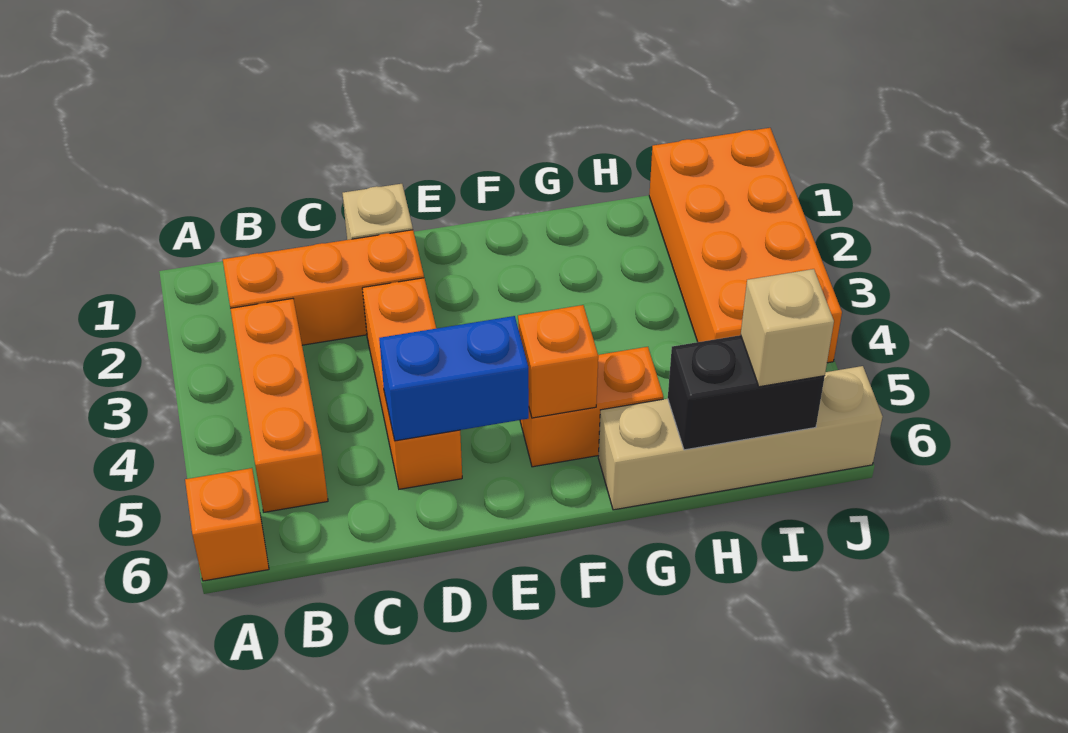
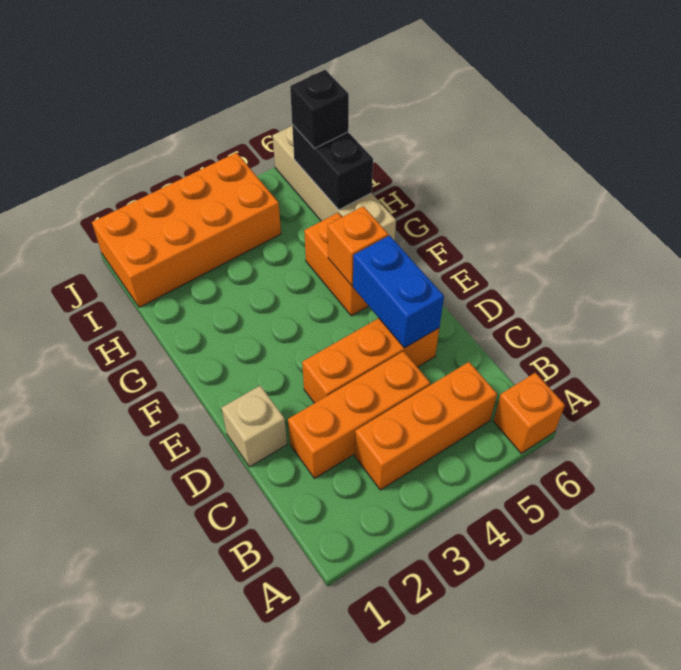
orange 1x3 brick [223,230,424,345] -> orange 1x3 brick turned to [288,351,430,478]
tan 1x1 brick [741,269,834,387] -> black 1x1 brick [290,70,349,148]

